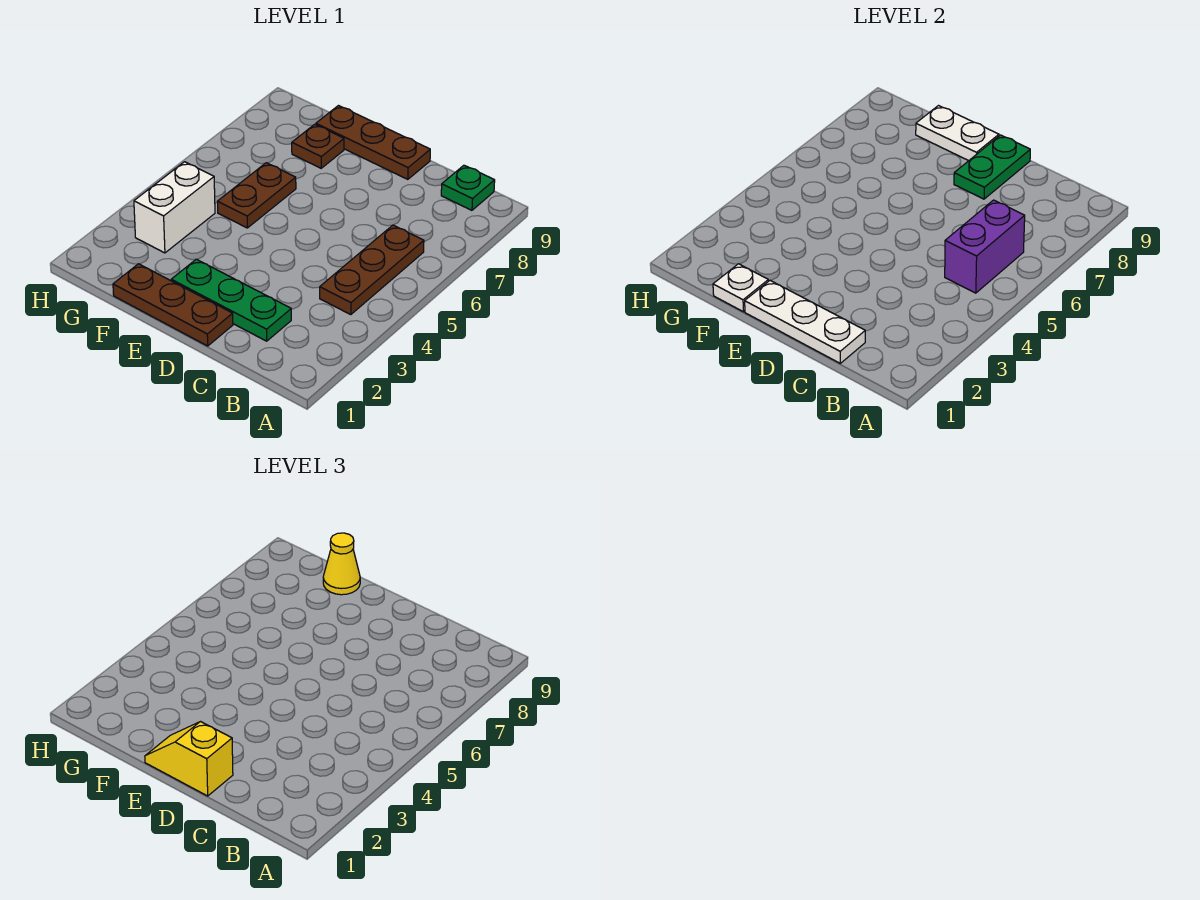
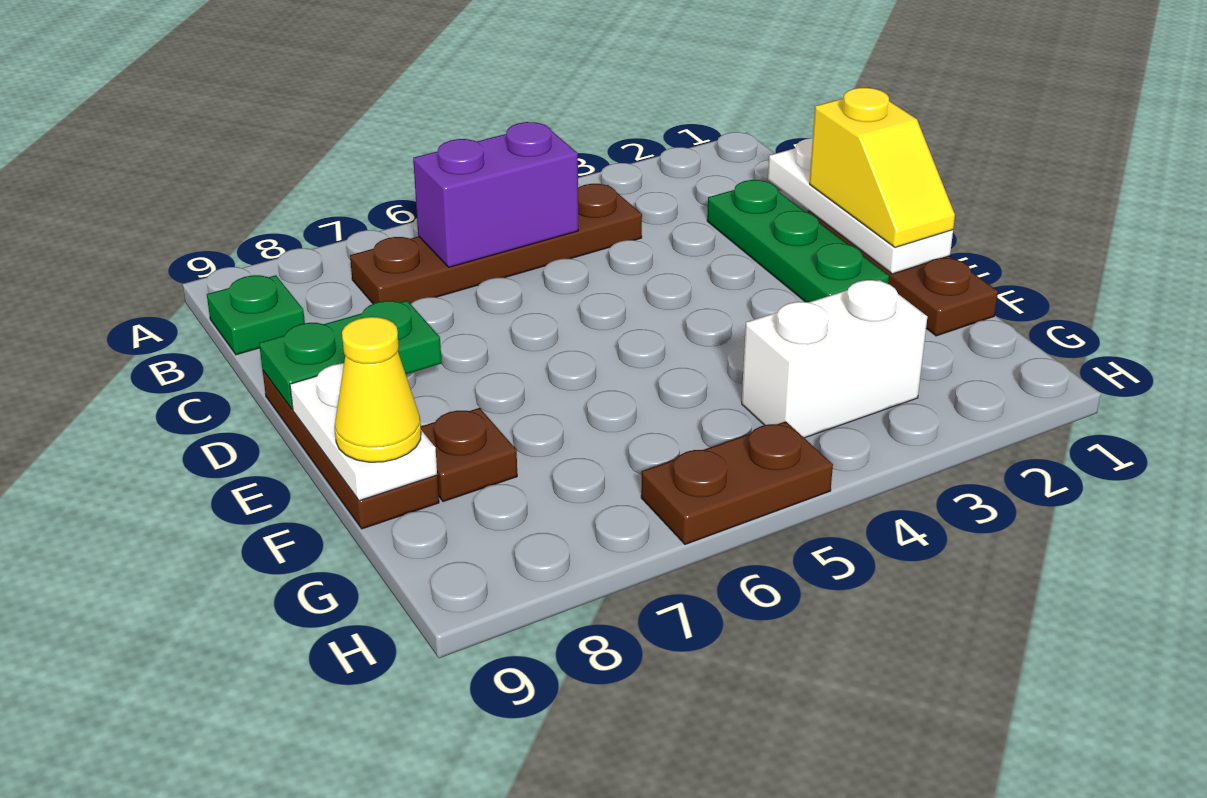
brown 1x3 plate [320,225,424,315] -> brown 1x4 plate [350,184,642,304]
white 1x1 plate [713,264,768,312] -> none
brown 1x2 plate [217,163,296,228] -> brown 1x2 plate moved to [641,421,833,544]

